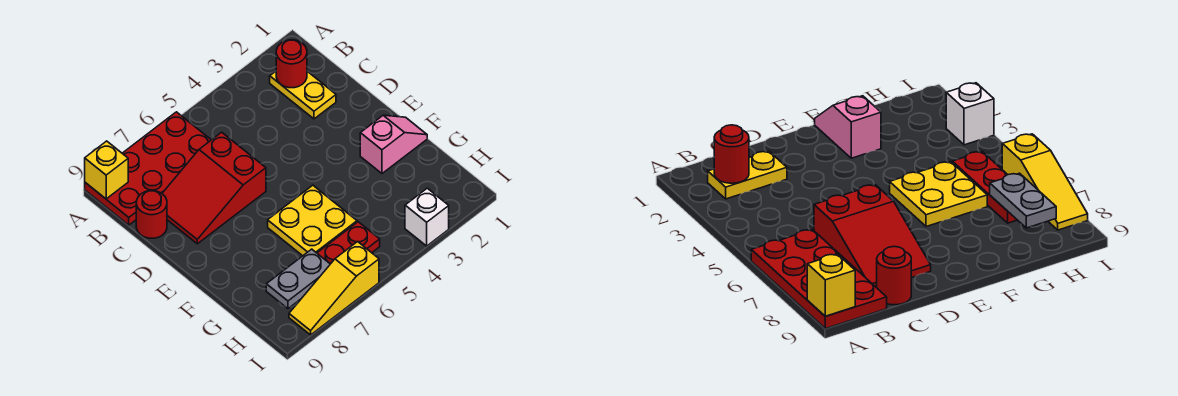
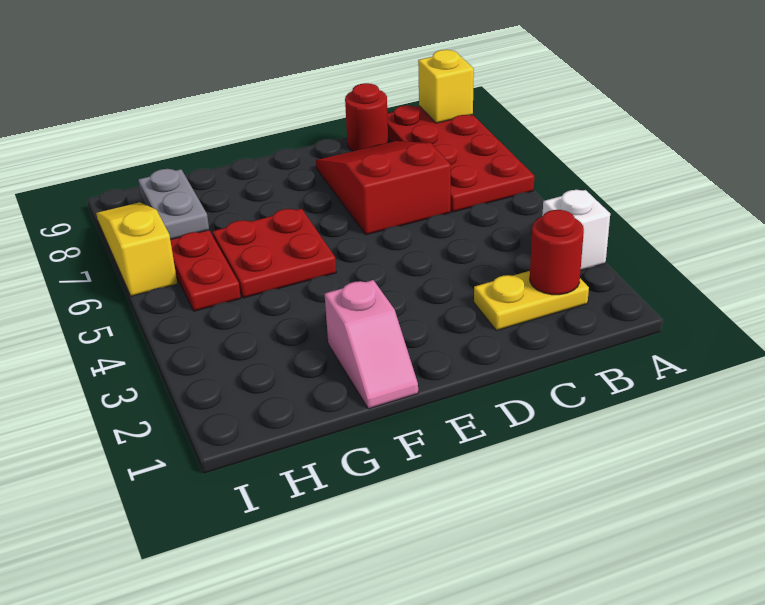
yellow 2x2 plate [268,185,357,256] -> red 2x2 plate [212,209,336,298]
white 1x1 brick [405,188,449,246] -> white 1x1 brick moved to [542,190,610,270]

